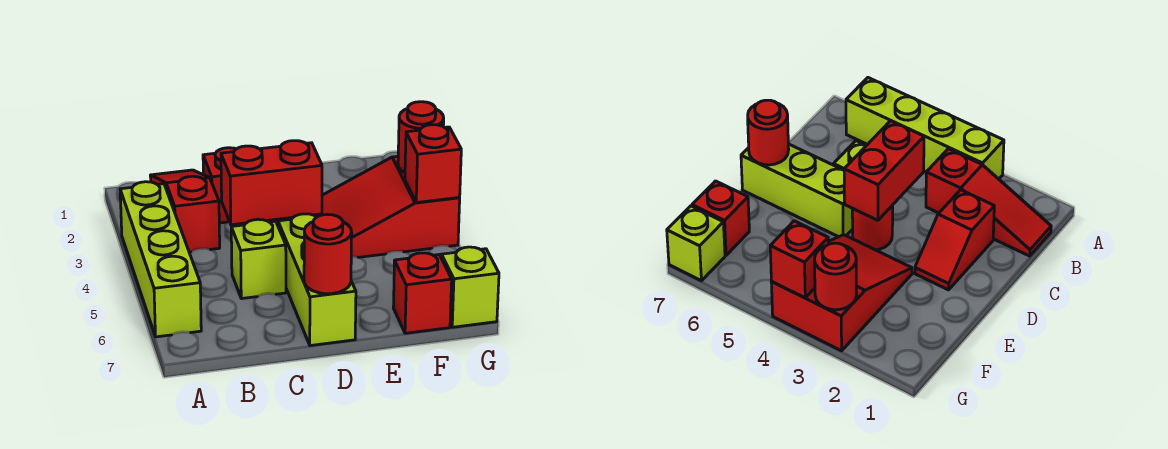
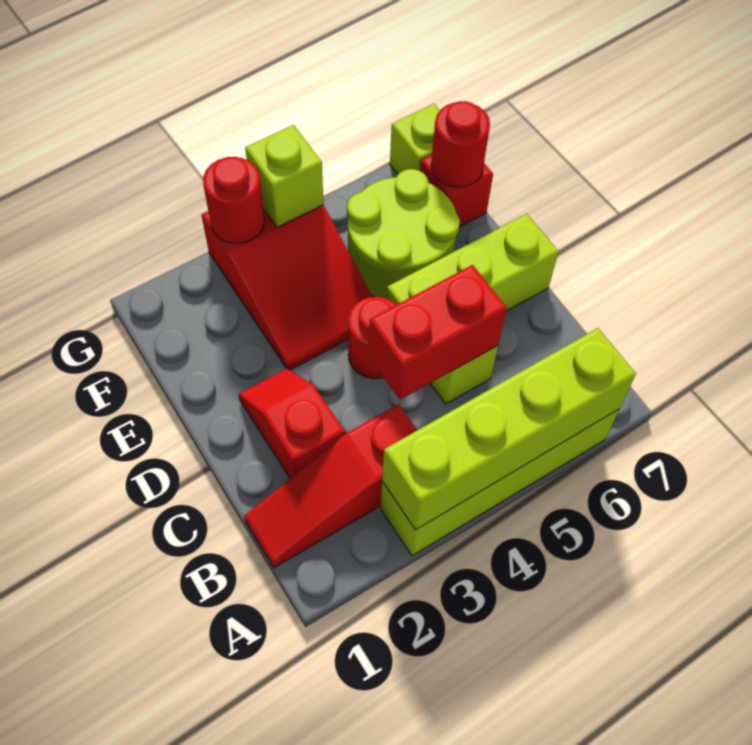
none -> lime 1x4 brick [382,328,636,530]
red 1x2 brick [221,141,322,225] -> red 1x2 brick turned to [369,265,507,400]
red 1x1 round brick [304,214,352,294] -> red 1x1 round brick moved to [431,101,490,187]
none -> lime 2x2 round brick [347,169,460,298]
red 1x1 brick [405,125,461,203] -> lime 1x1 brick [245,125,324,227]

